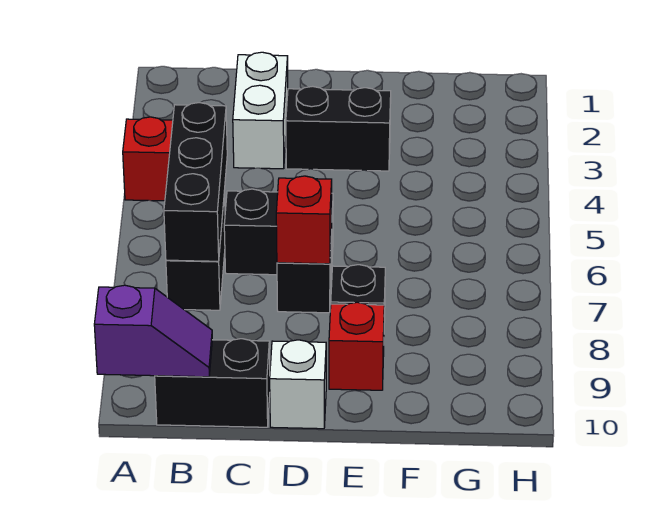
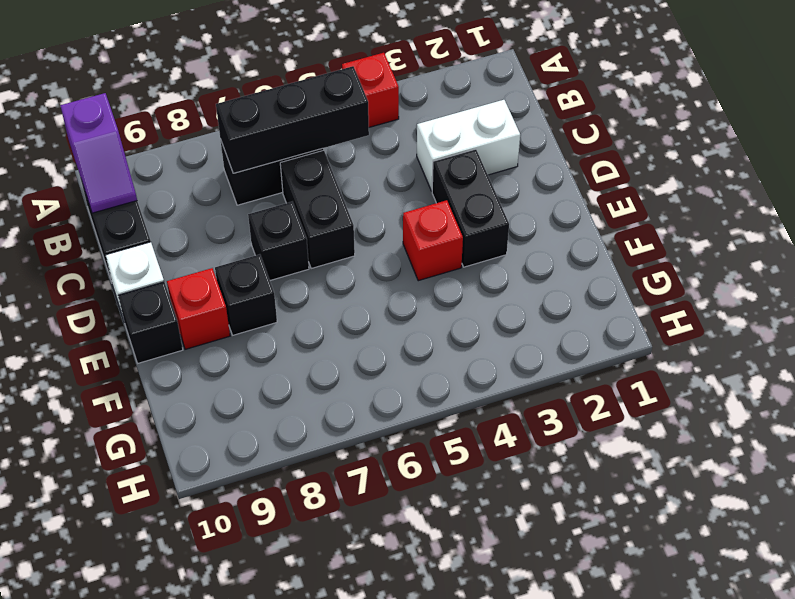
red 1x1 brick [276,176,332,264] -> red 1x1 brick moved to [403,200,463,281]
none -> black 1x1 brick [118,282,183,363]

